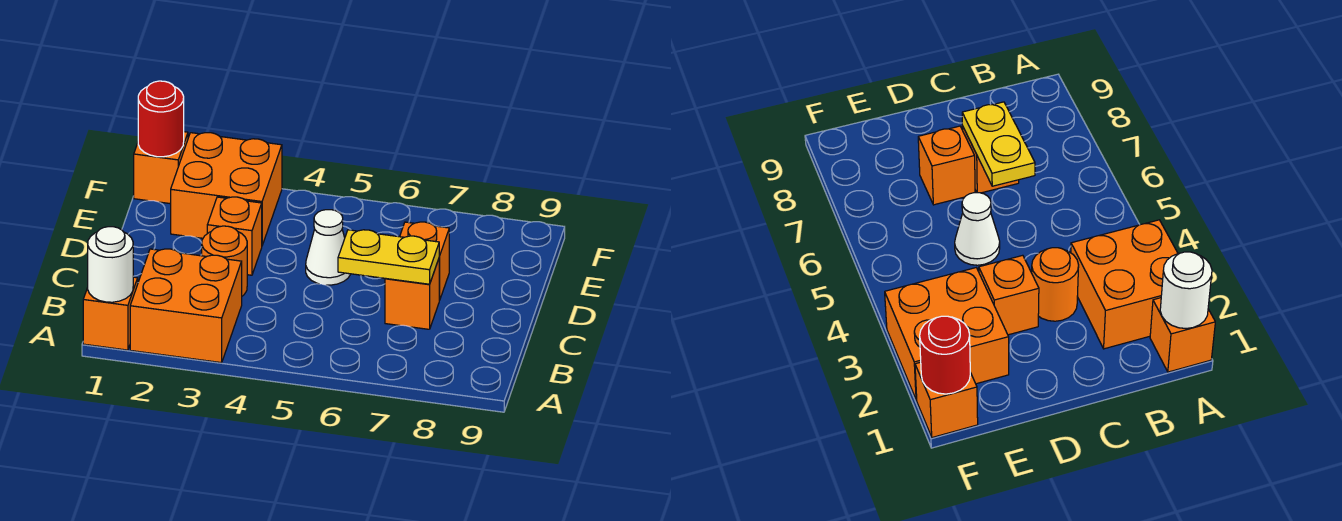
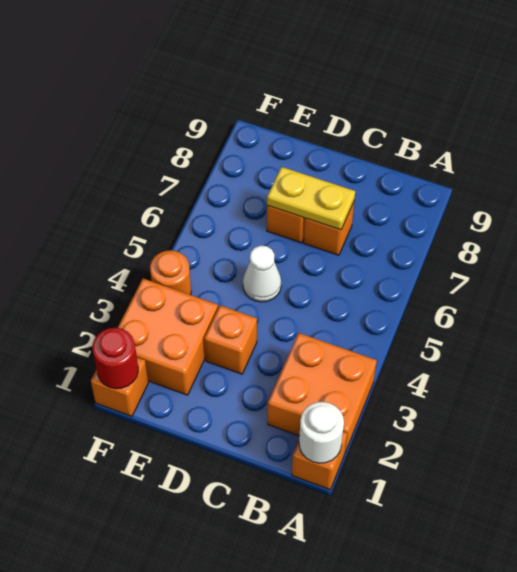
orange 1x1 round brick [202,226,247,296] -> orange 1x1 round brick moved to [150,250,191,295]
yellow 1x2 plate [338,230,439,284] -> yellow 1x2 plate turned to [267,167,355,230]

